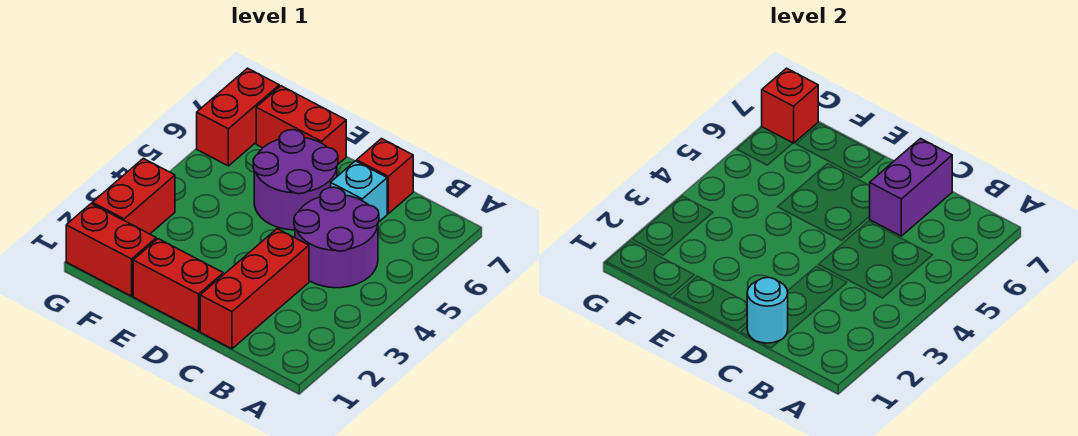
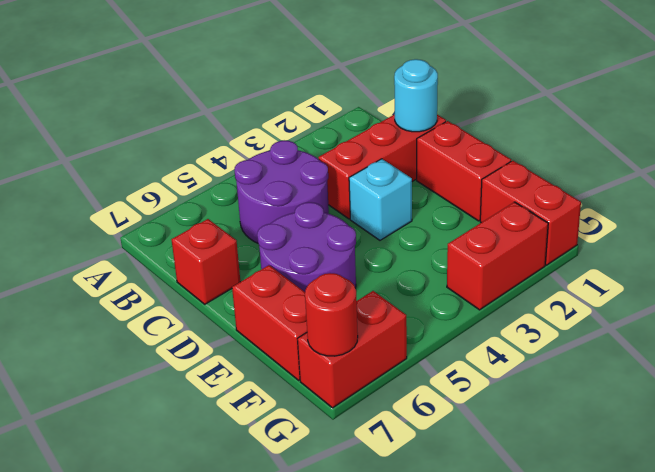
cyan 1x1 brick [331,161,387,222] -> cyan 1x1 brick moved to [349,159,412,240]
purple 1x2 brick [869,139,952,236] -> none
red 1x1 brick [762,68,818,143] -> red 1x1 round brick [305,273,358,356]

